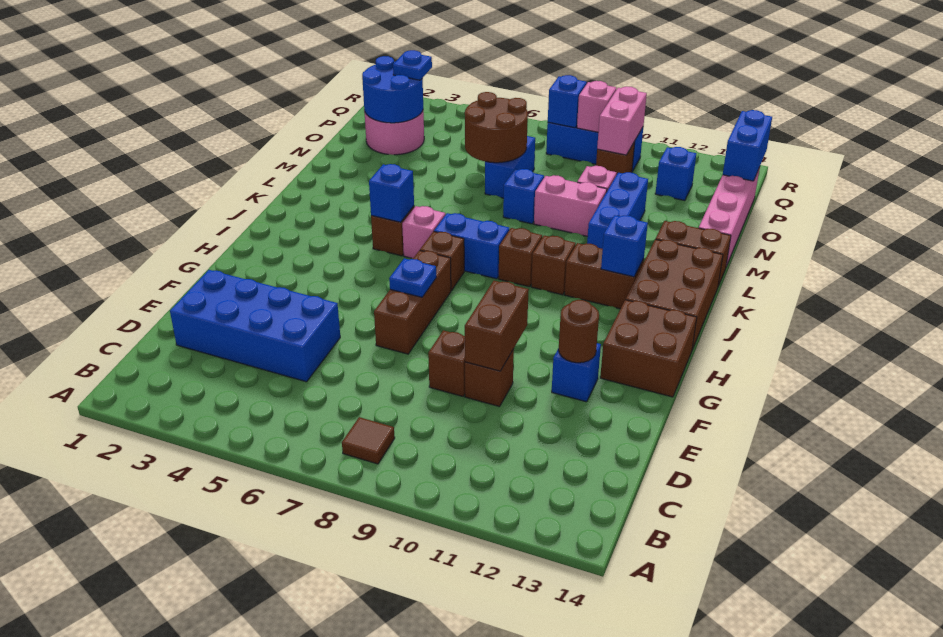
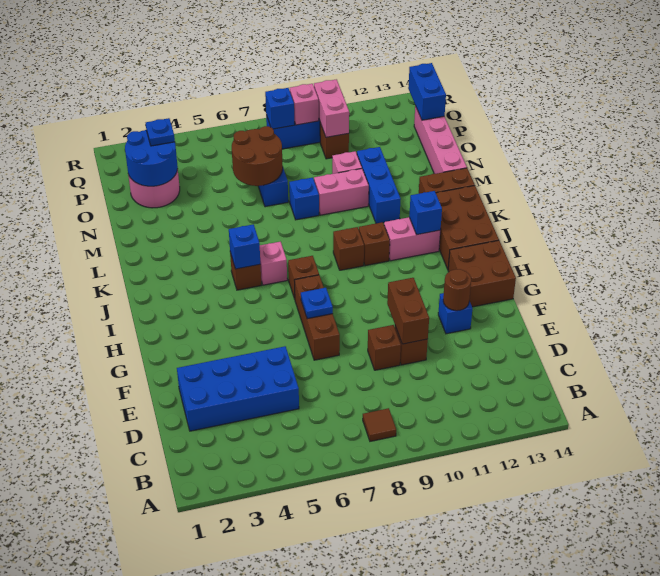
blue 1x2 brick [434,213,509,279] -> none
brown 1x2 brick [564,243,644,309] -> pink 1x2 brick [384,217,440,261]
blue 1x1 brick [655,147,696,201] -> none

